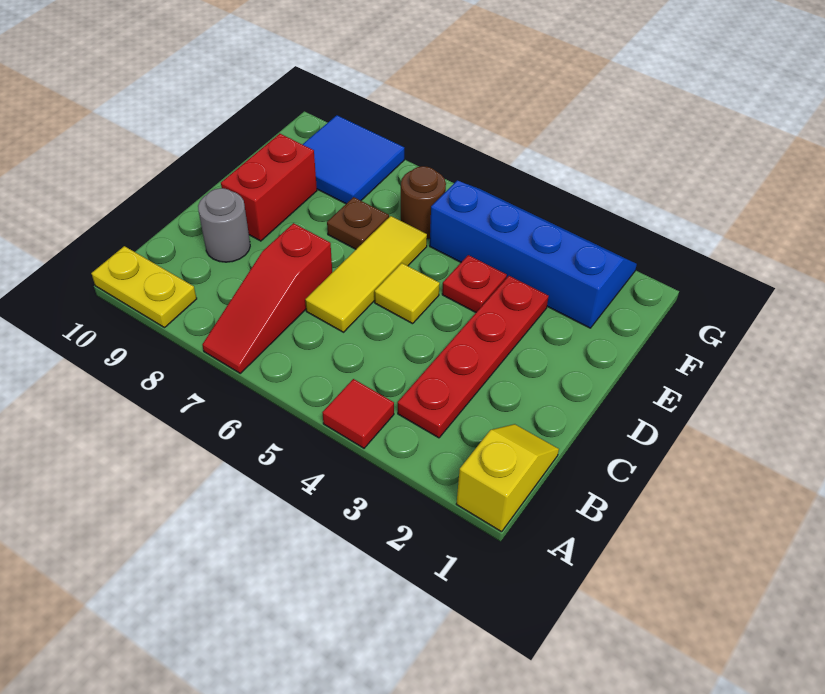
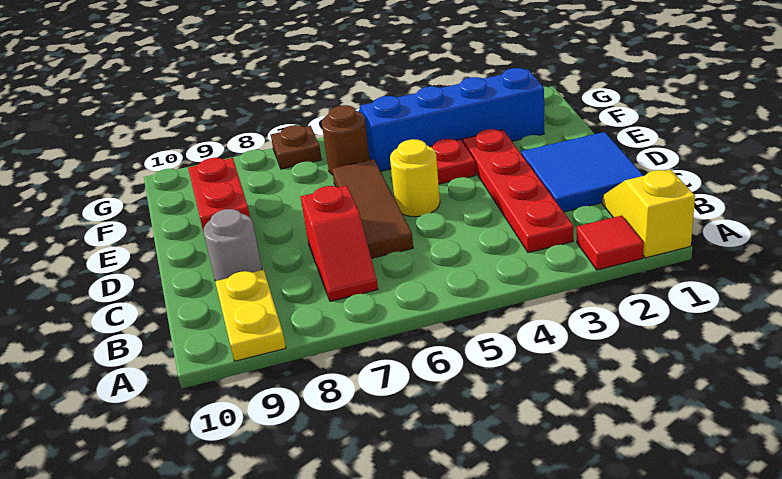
red 1x1 tile [322,379,394,448] -> red 1x1 tile moved to [577,216,644,270]
red 1x3 slope [202,223,332,373] -> red 1x2 slope [301,186,378,301]
yellow 1x2 plate [91,246,197,328] -> yellow 1x2 plate turned to [215,270,286,361]
yellow 1x3 tile [305,216,427,332] -> brown 1x3 tile [332,159,413,258]
yellow 1x1 tile [375,263,440,324] -> yellow 1x1 round brick [390,139,440,217]
brown 1x1 plate [327,197,389,249] -> brown 1x1 plate moved to [271,125,322,169]
blue 2x2 tile [302,115,404,204] -> blue 2x2 tile moved to [521,132,644,212]

